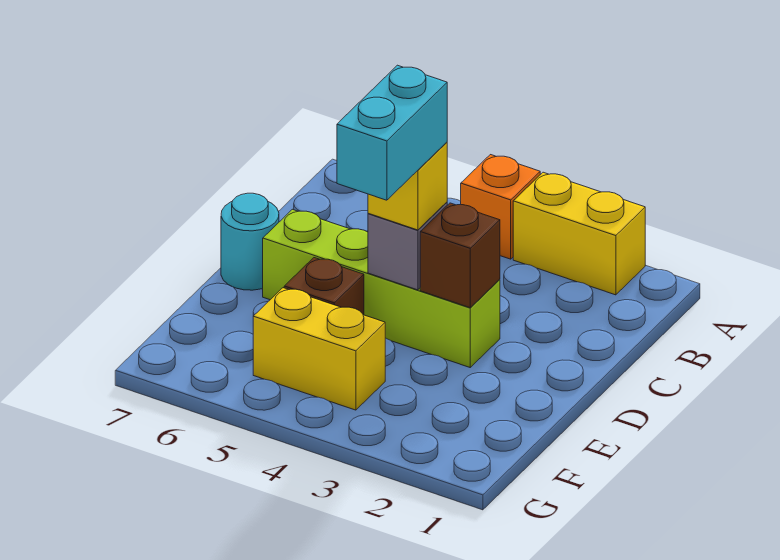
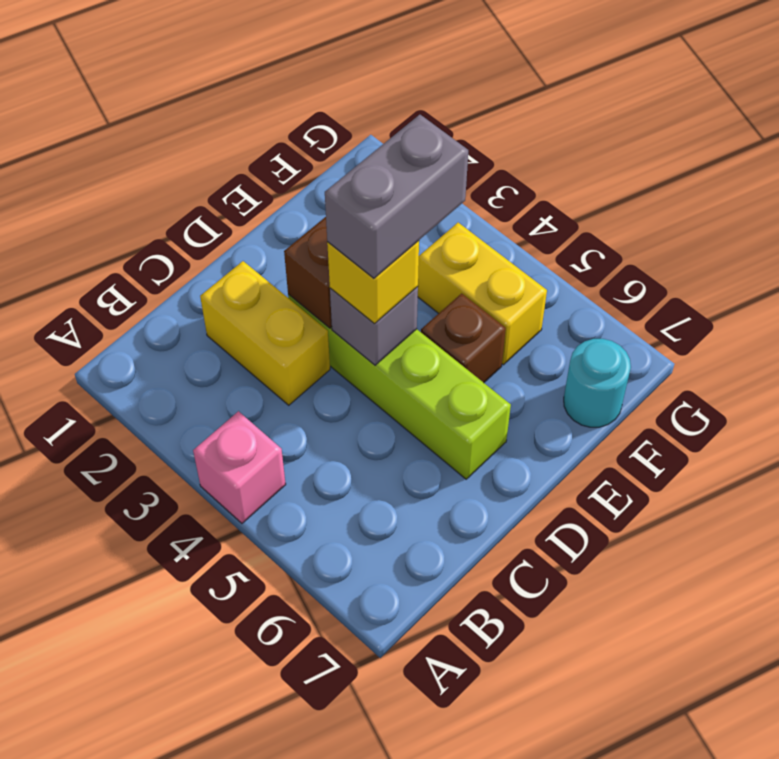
yellow 1x2 brick [513,172,645,295] -> yellow 1x2 brick moved to [200,261,330,405]
orange 1x1 brick [461,155,540,259] -> pink 1x1 brick [193,411,286,523]
cyan 1x2 brick [337,65,447,200] -> grey 1x2 brick [325,115,468,278]
cyan 1x1 round brick [221,193,279,290] -> cyan 1x1 round brick moved to [564,339,631,427]

